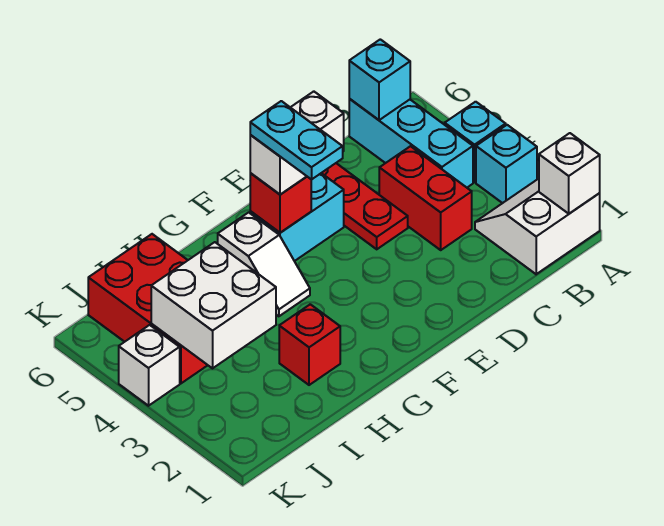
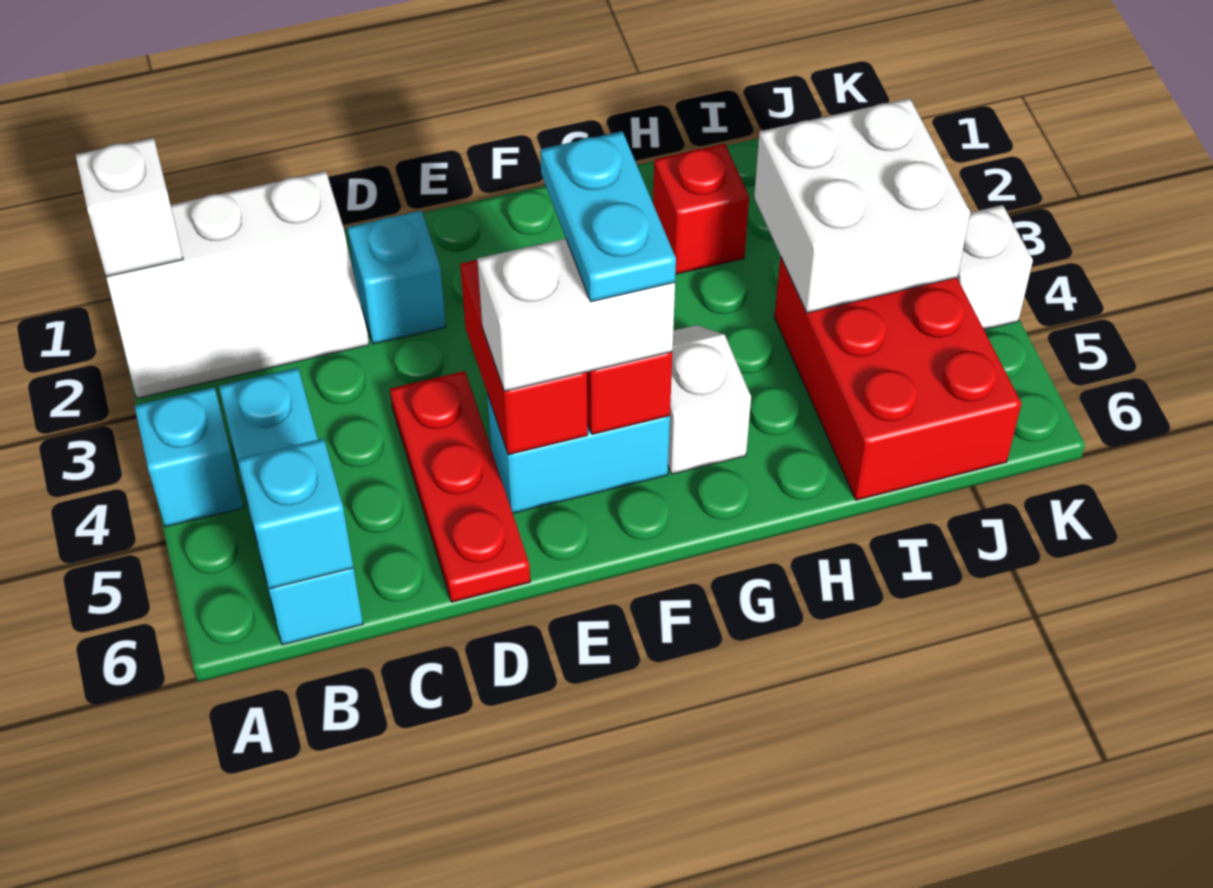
white 2x2 slope [475,179,600,274] -> white 2x3 slope [106,171,369,398]
cyan 1x1 brick [476,125,537,203] -> cyan 1x1 brick moved to [347,211,446,344]
red 1x2 brick [379,146,472,250] -> red 1x2 brick moved to [460,260,588,455]

